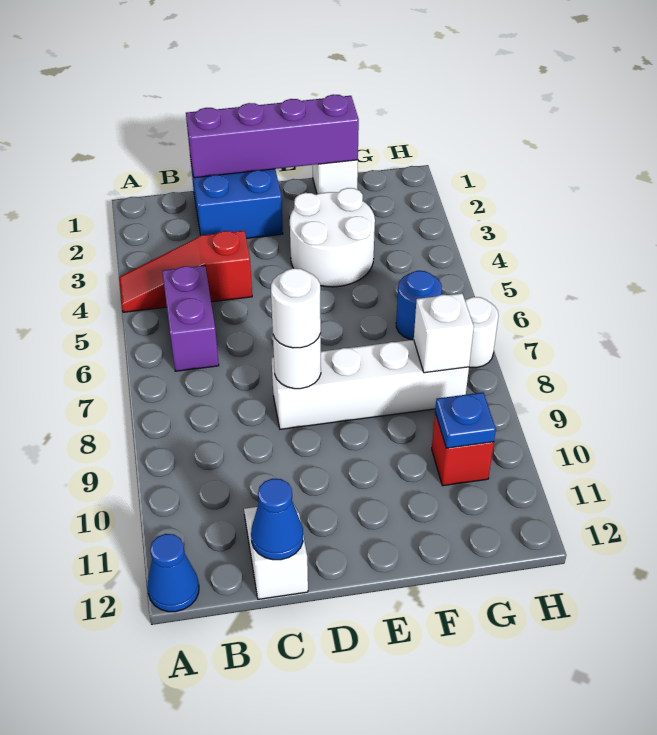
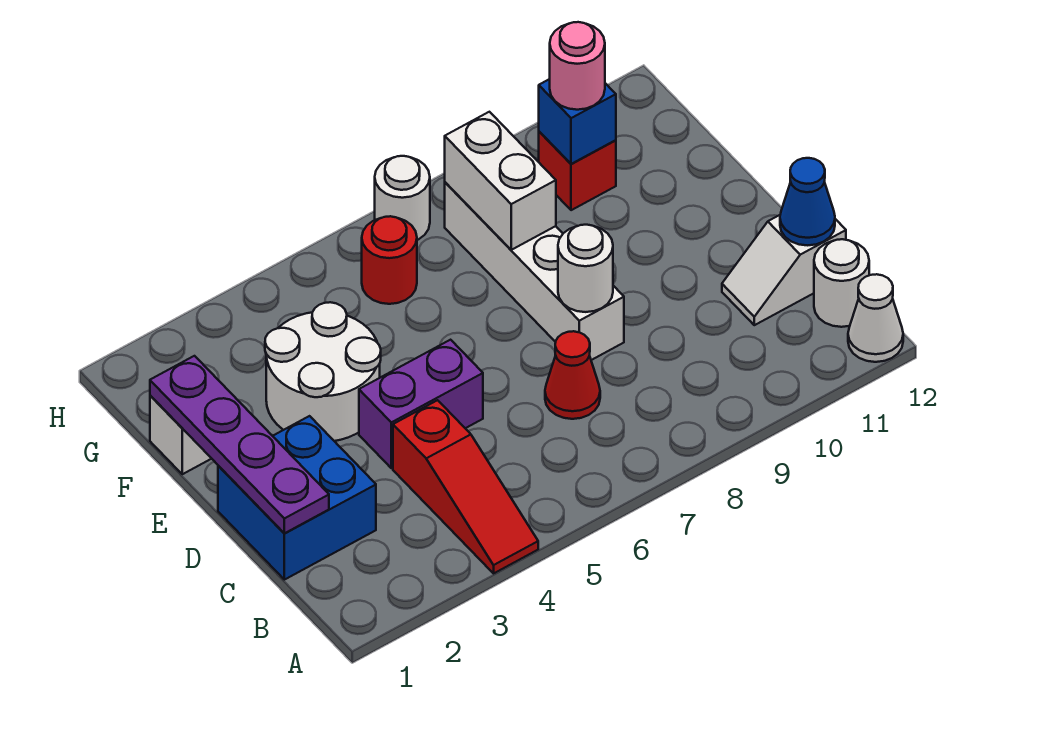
blue 1x1 cone [147,534,199,612] -> white 1x1 cone [848,274,903,362]
purple 1x2 brick [162,265,219,371] -> purple 1x2 brick moved to [359,340,483,468]
purple 1x4 brick [186,95,359,178] -> purple 1x4 plate [150,356,329,534]
none -> red 1x1 cone [545,331,600,419]
white 1x1 round brick [271,268,321,348] -> white 1x1 round brick moved to [814,239,869,327]
blue 1x1 round brick [396,271,442,340] -> red 1x1 round brick [362,216,417,304]
white 1x1 brick [414,293,474,373] -> white 1x2 brick [445,112,556,250]
blue 1x1 plate [435,392,496,448] -> blue 1x1 brick [539,79,616,164]
none -> pink 1x1 round brick [550,22,605,110]

